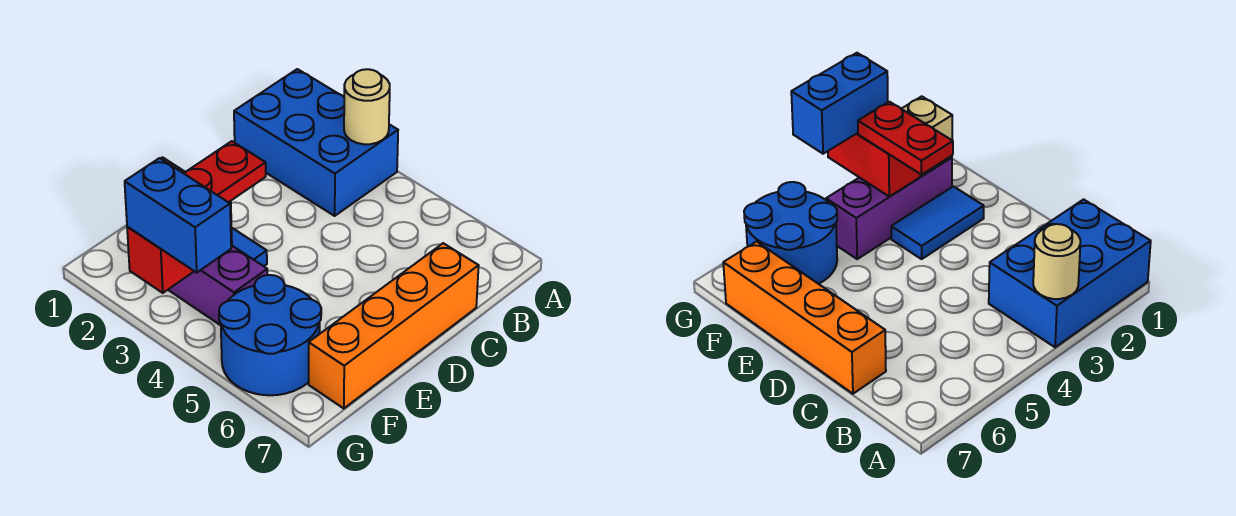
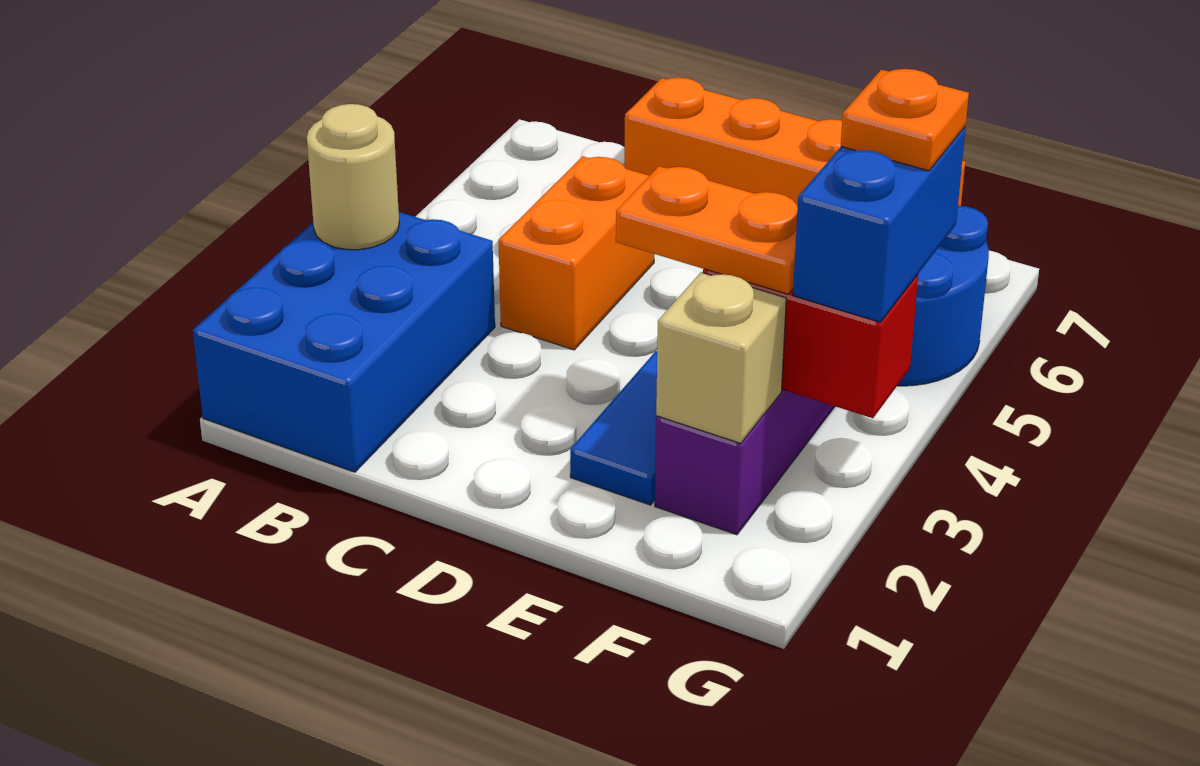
none -> orange 1x2 brick [498,156,654,350]
red 1x2 plate [184,141,266,202] -> orange 1x2 plate [616,166,798,294]
none -> orange 1x1 plate [841,69,969,171]

